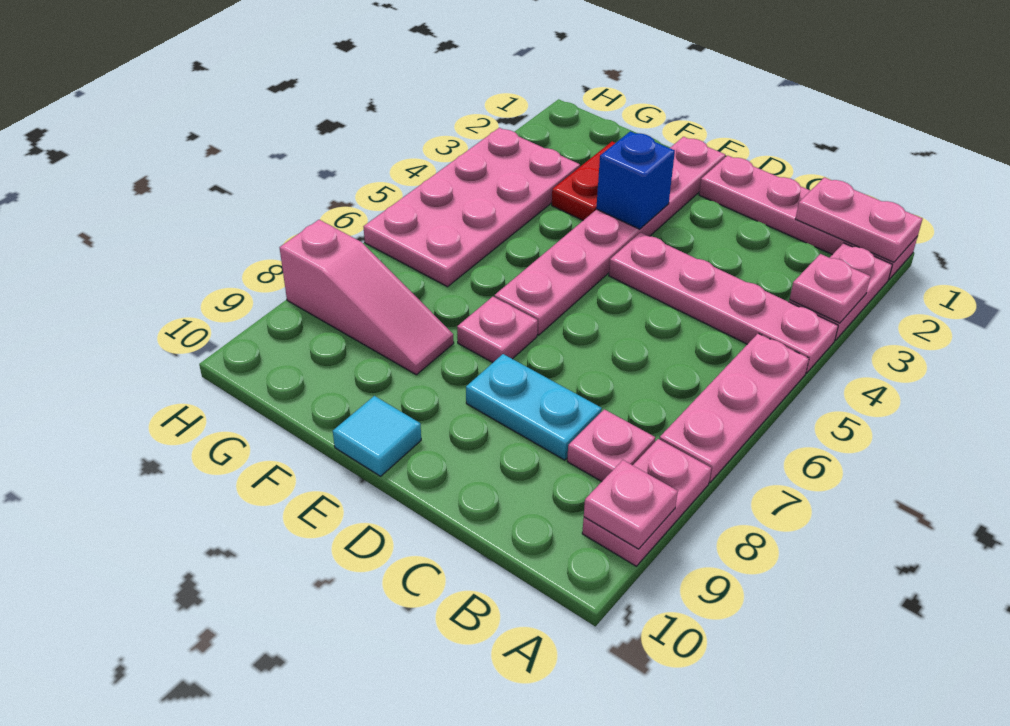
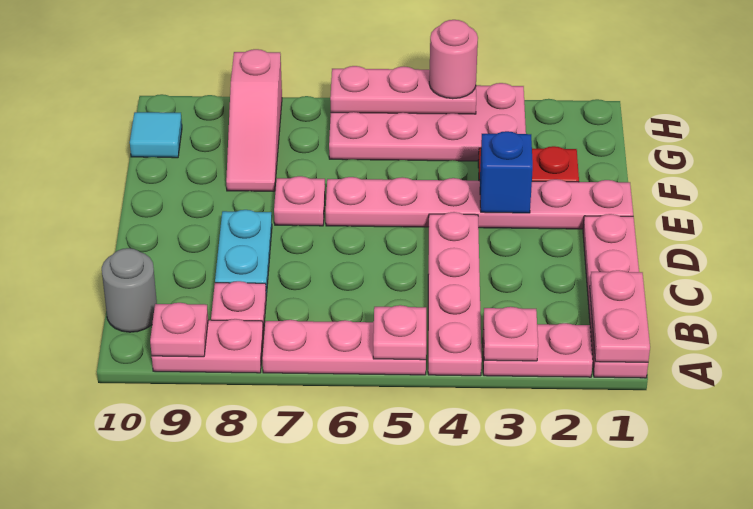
none -> pink 1x1 plate [373,305,426,360]
none -> grey 1x1 round brick [102,248,157,332]
cyan 1x1 tile [333,396,421,476] -> cyan 1x1 tile moved to [130,112,182,158]
none -> pink 1x3 plate [330,66,476,114]
none -> pink 1x1 round brick [429,20,478,99]

